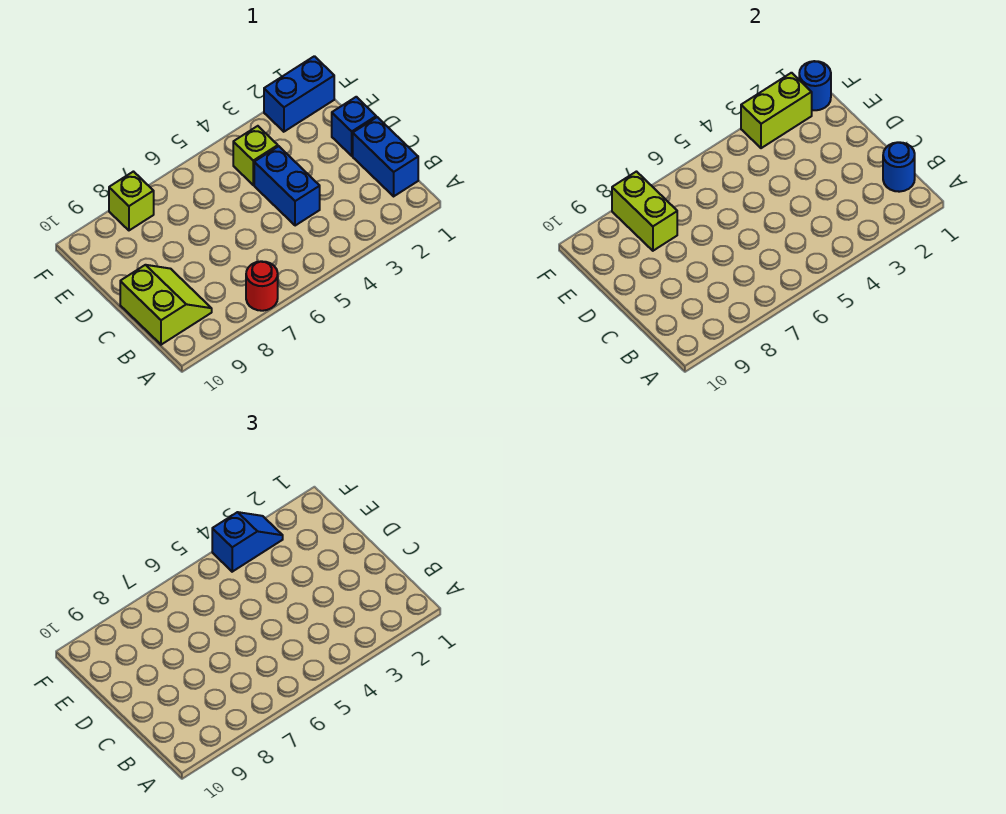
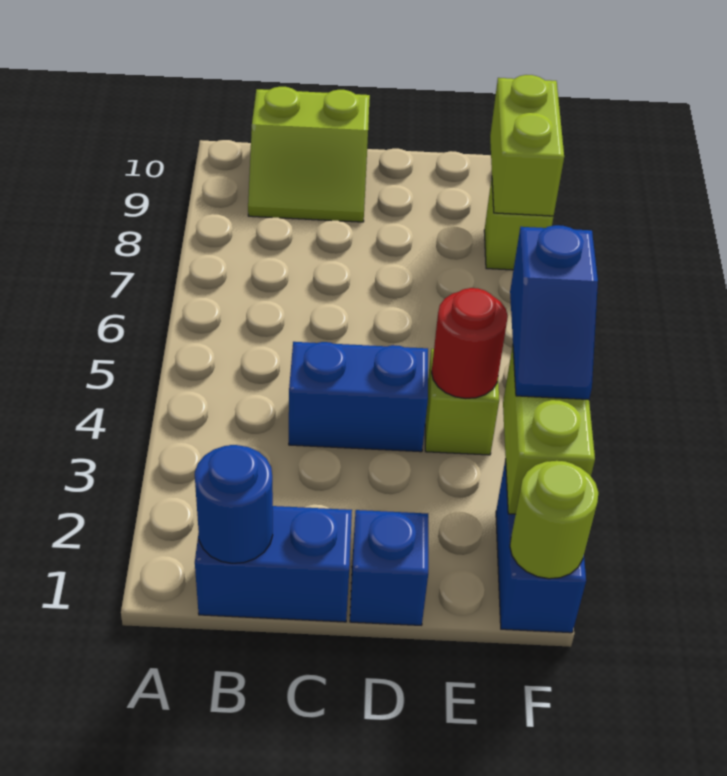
red 1x1 round brick [246,261,278,311] -> red 1x1 round brick moved to [432,288,508,399]
lime 1x2 brick [612,172,677,251] -> lime 1x2 brick turned to [490,75,564,216]
blue 1x1 round brick [799,61,831,110] -> lime 1x1 round brick [510,461,598,579]

